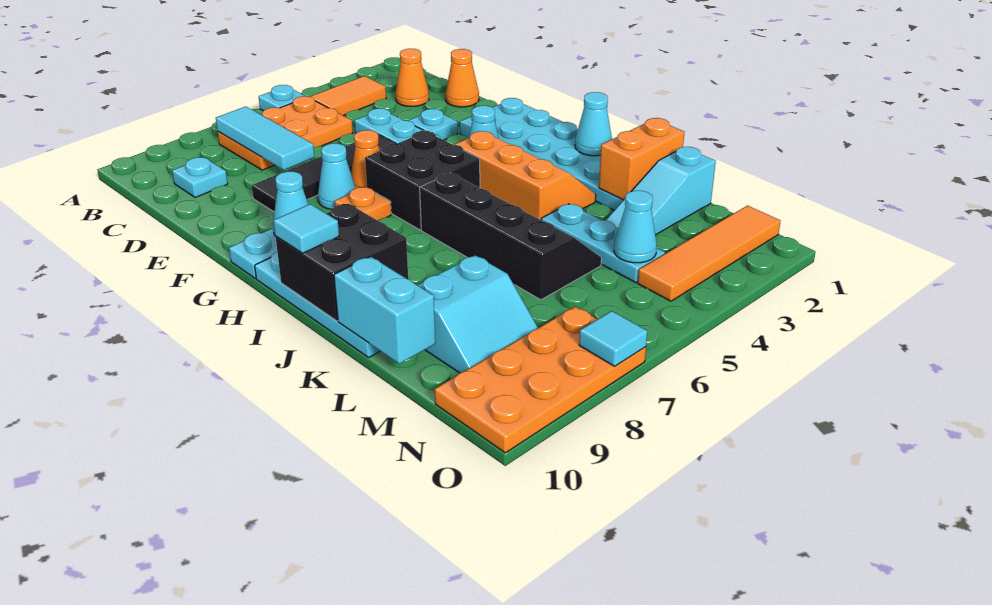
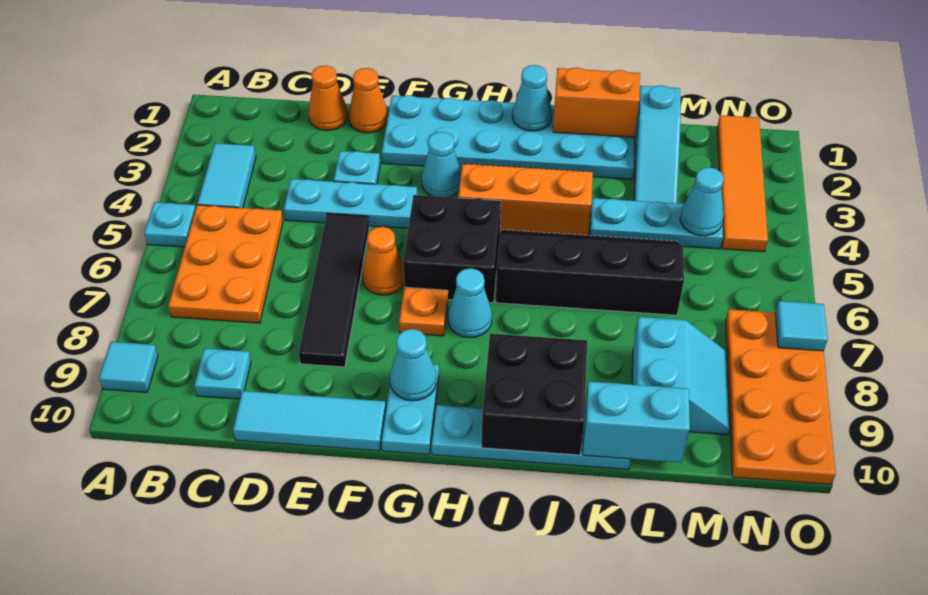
orange 1x2 tile [310,76,386,116] -> cyan 1x2 tile [197,143,256,208]
cyan 1x3 tile [216,107,314,170] -> cyan 1x3 tile moved to [233,391,386,451]
orange 1x1 cone [395,49,429,106] -> orange 1x1 cone moved to [349,68,388,133]
cyan 1x1 cone [318,143,356,209] -> cyan 1x1 cone moved to [448,268,492,338]
cyan 1x1 tile [274,204,339,253] -> cyan 1x1 tile moved to [99,342,158,392]
orange 1x2 brick [599,118,684,200] -> orange 1x2 brick turned to [553,67,640,137]

